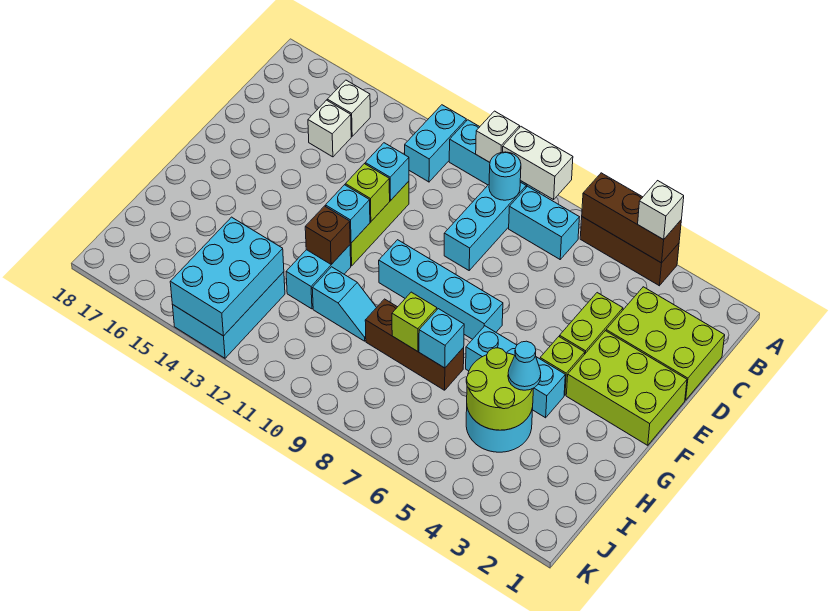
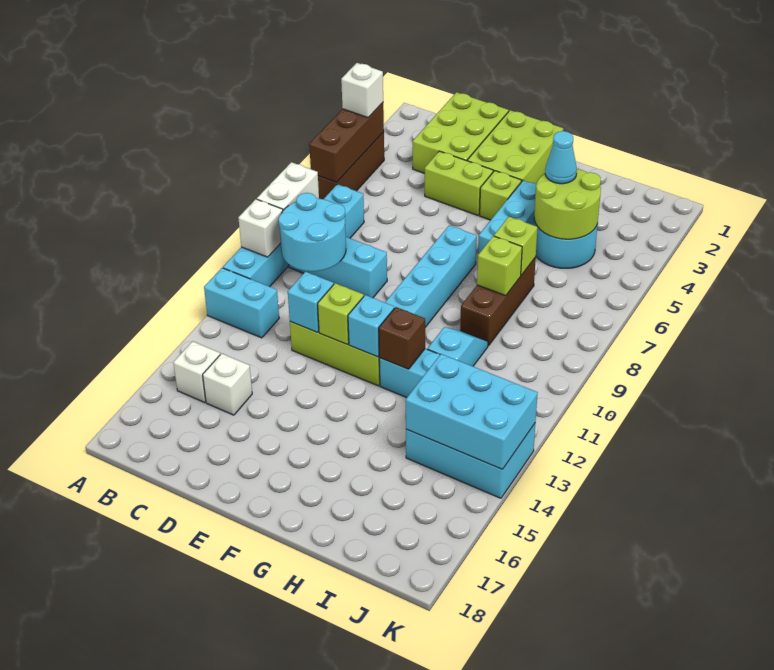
cyan 1x1 round brick [489,152,521,200] -> cyan 2x2 round brick [278,193,346,271]
cyan 1x1 brick [419,309,464,368] -> lime 1x1 brick [494,217,538,275]

